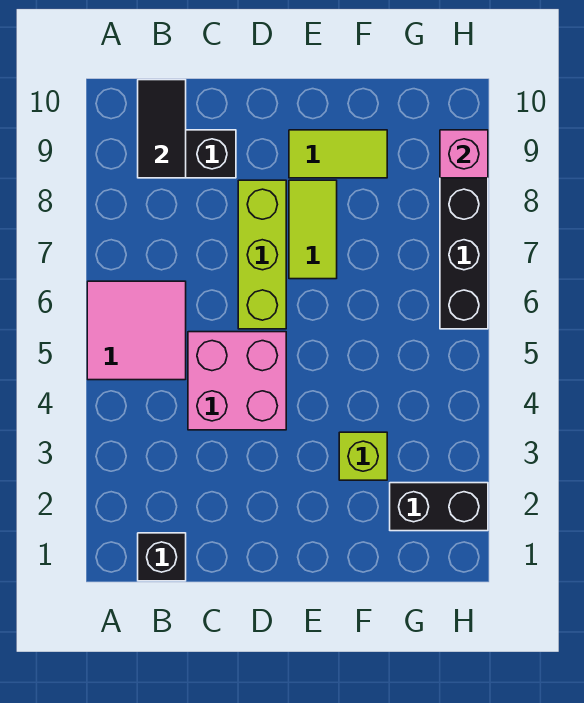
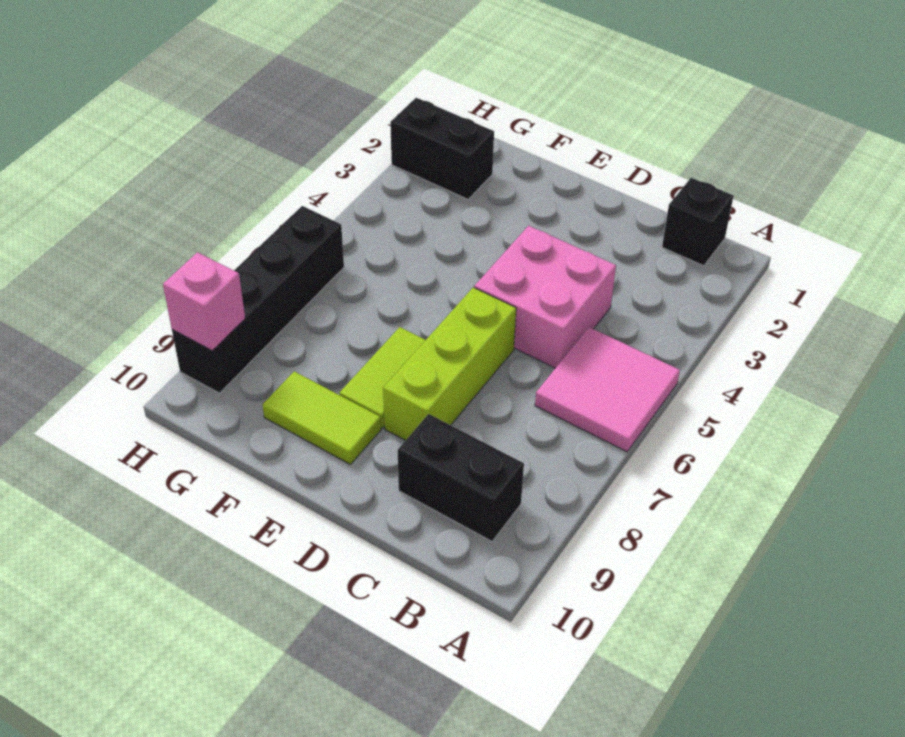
black 1x2 tile [138,80,186,178] -> none
lime 1x1 brick [339,432,387,480] -> none

